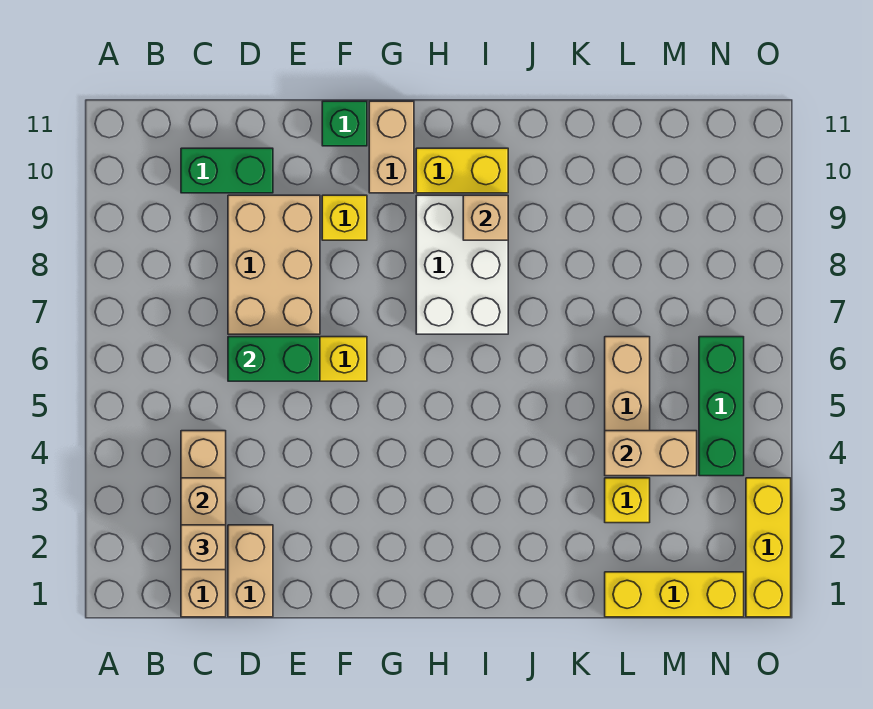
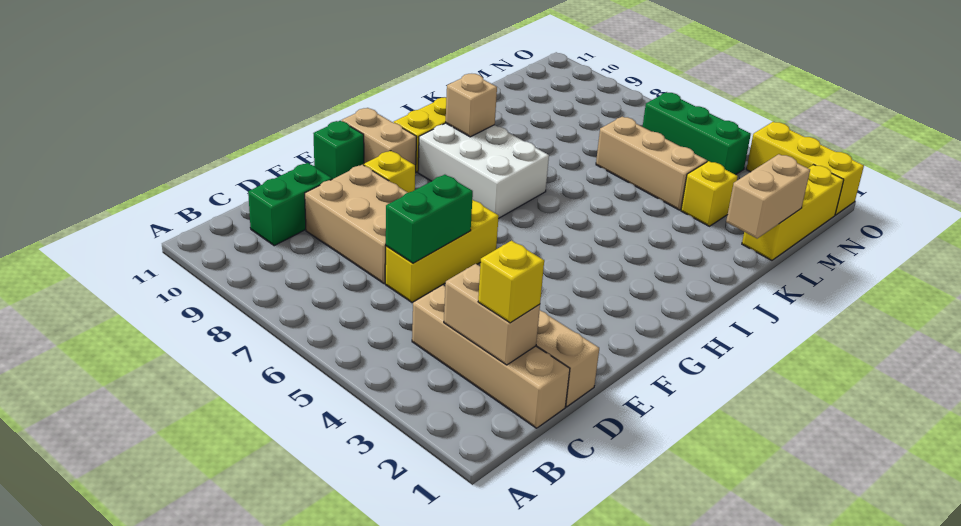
tan 1x1 brick [181,525,226,570] -> yellow 1x1 brick [478,241,544,323]
tan 1x2 brick [605,431,697,476] -> tan 1x2 brick moved to [726,154,810,238]

